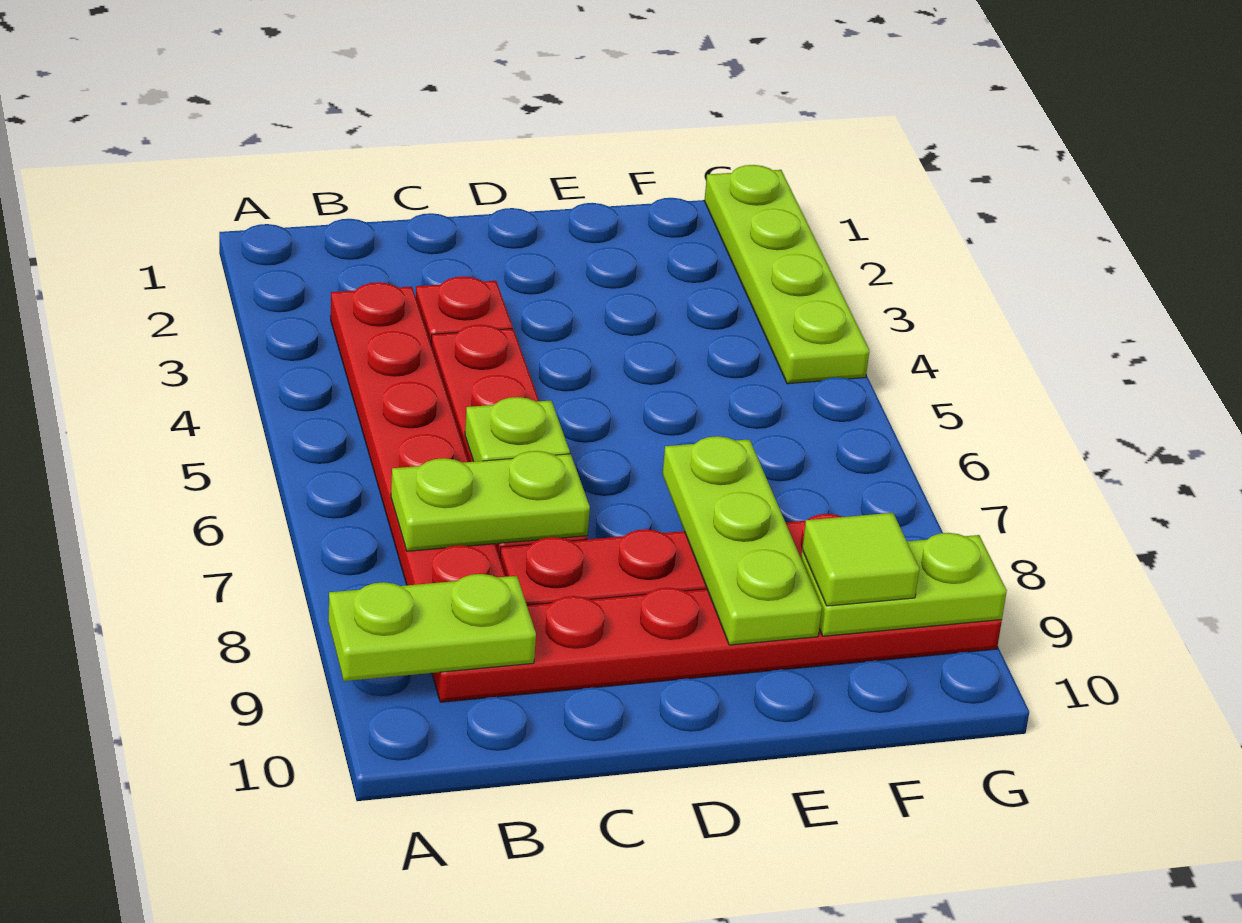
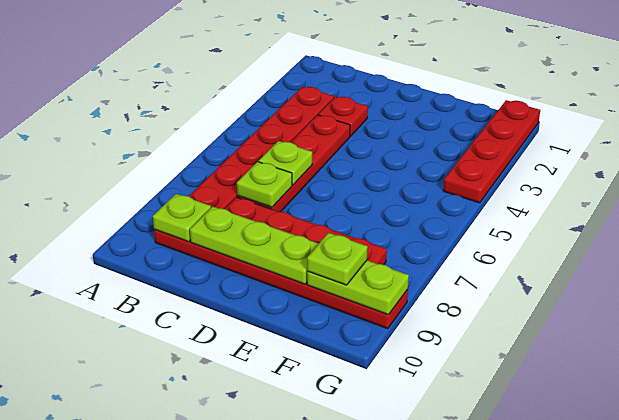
lime 1x2 plate [328,574,536,681] -> lime 1x1 plate [153,194,211,242]
lime 1x2 plate [391,451,590,551] -> lime 1x1 plate [237,162,292,207]
lime 1x3 plate [662,436,822,645] -> lime 1x3 plate turned to [190,206,319,284]
lime 1x1 tile [802,513,919,606] -> lime 1x1 plate [307,233,368,285]
lime 1x4 plate [704,165,870,384] -> red 1x4 plate [443,100,540,203]

